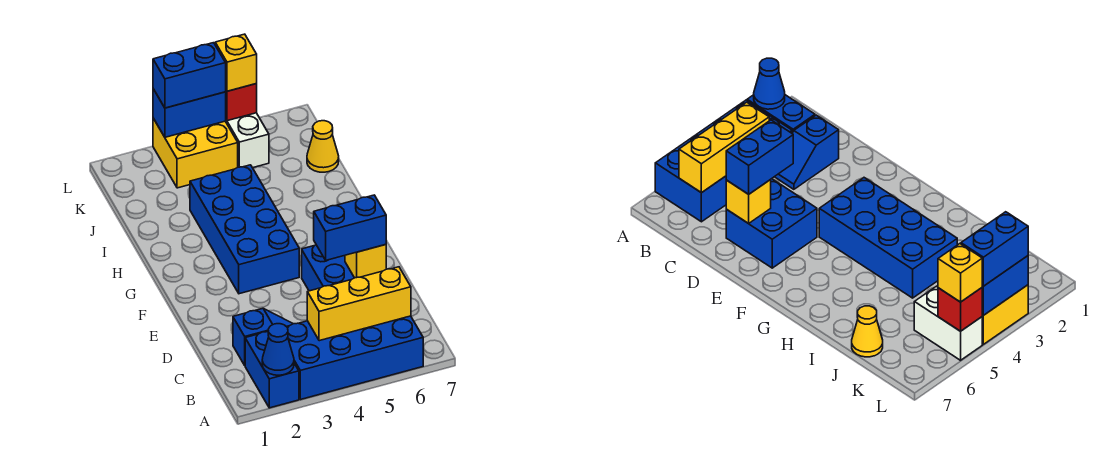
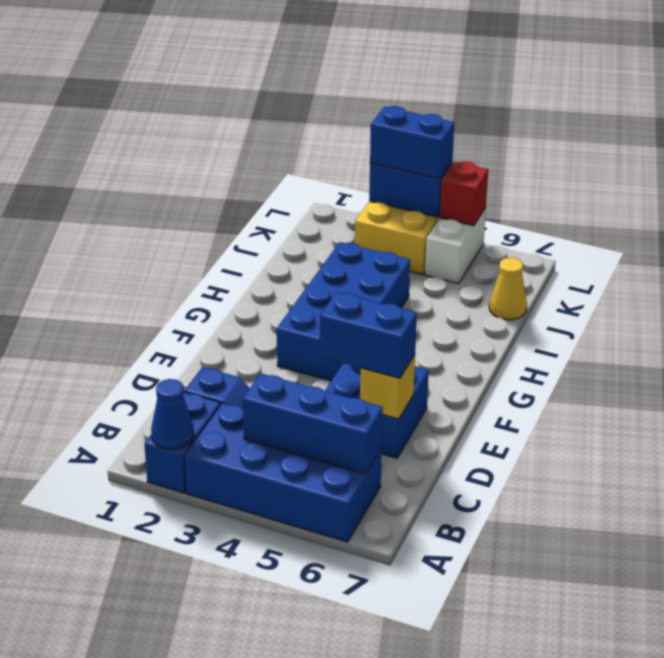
yellow 1x3 brick [307,267,411,341] -> blue 1x3 brick [243,374,383,474]
yellow 1x1 brick [215,34,257,91] -> none

